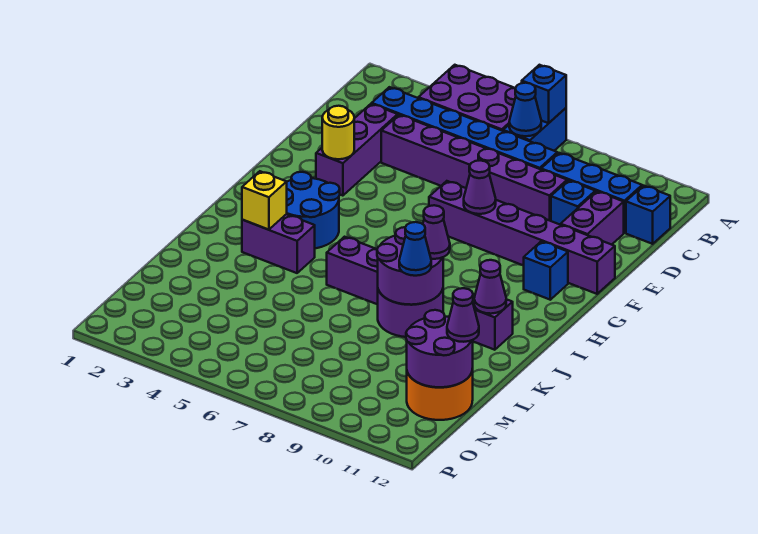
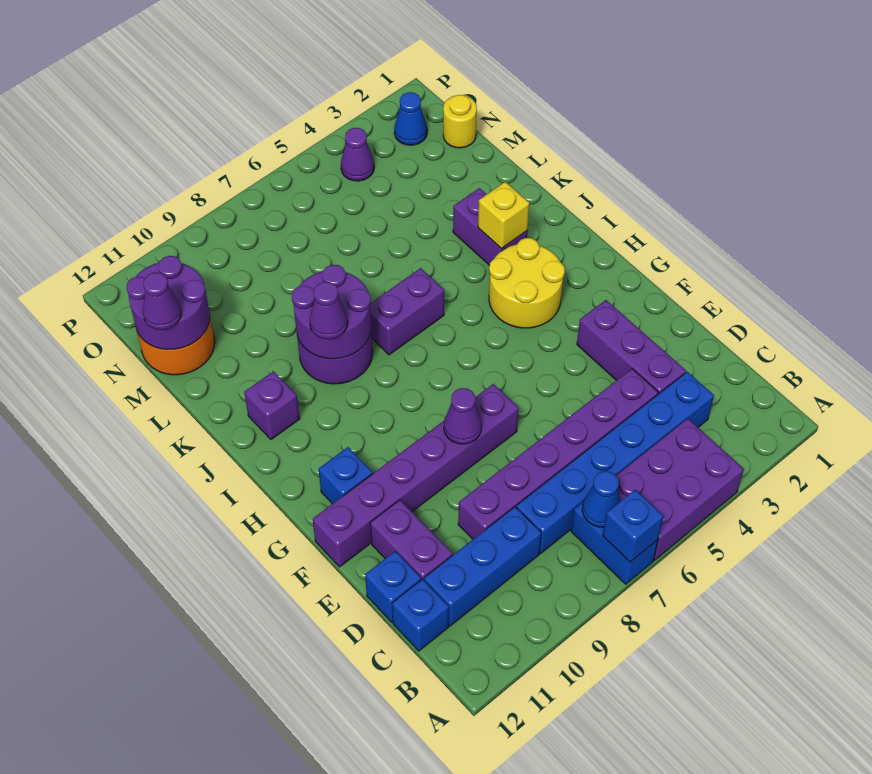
blue 1x1 brick [551,180,595,225] -> blue 1x1 brick moved to [365,551,421,622]
yellow 1x1 round brick [322,106,354,159] -> yellow 1x1 round brick moved to [443,95,477,148]
blue 2x2 round brick [287,172,340,248] -> yellow 2x2 round brick [489,238,565,328]
purple 1x2 brick [242,214,315,273] -> purple 1x2 brick turned to [453,188,528,265]
purple 1x1 cone [474,260,506,314] -> purple 1x1 cone moved to [341,128,374,181]
blue 1x1 cone [399,222,431,276] -> blue 1x1 cone moved to [394,92,427,145]

